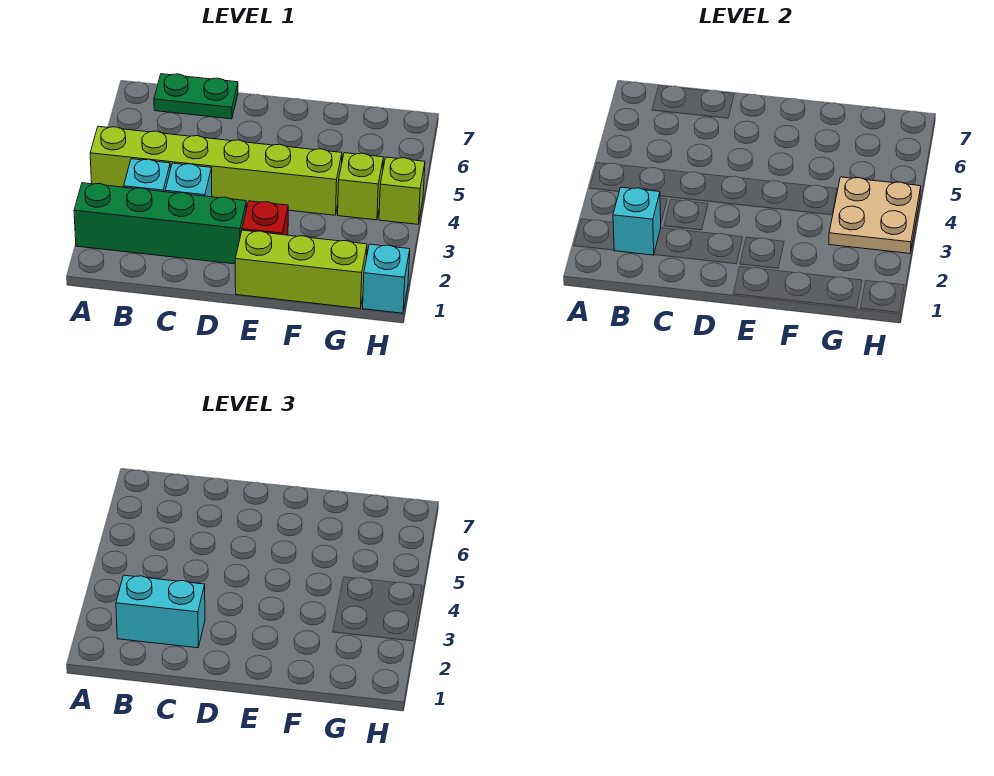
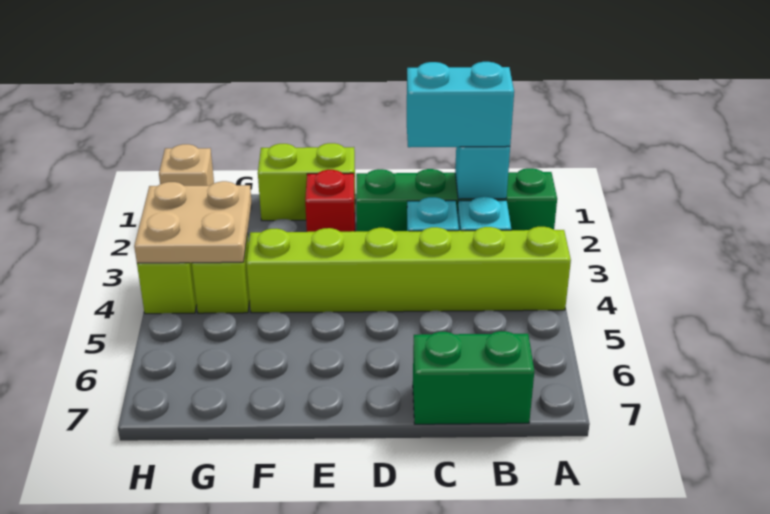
green 1x2 plate [154,74,238,119] -> green 1x2 brick [413,331,534,424]
lime 1x3 brick [235,230,367,308] -> lime 1x2 brick [258,143,355,221]
cyan 1x1 brick [363,244,410,313] -> tan 1x1 brick [159,144,214,186]

